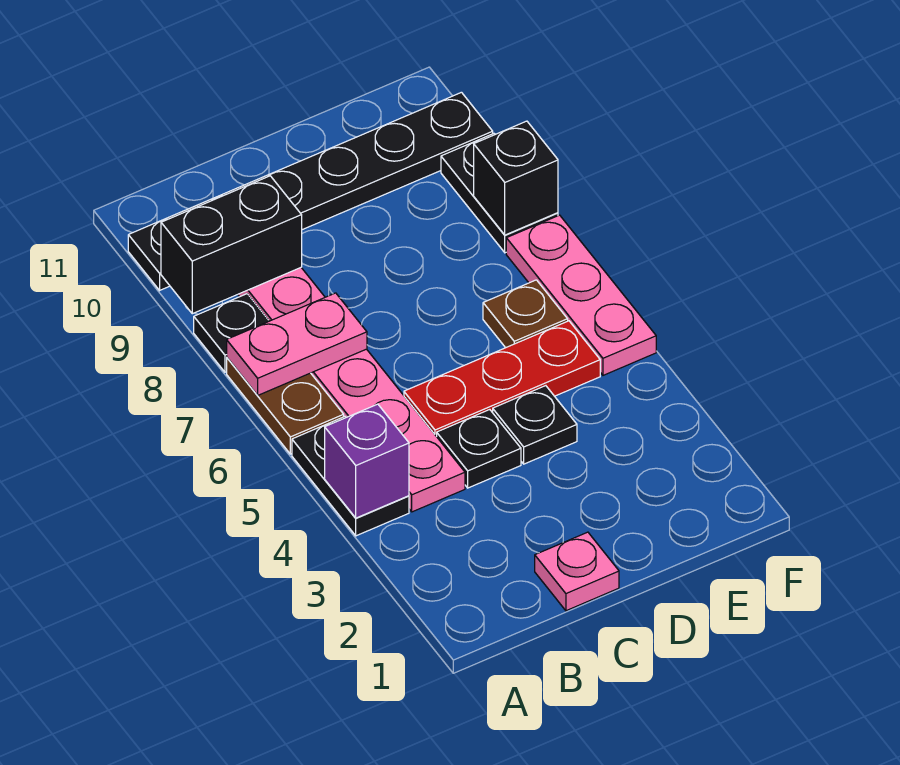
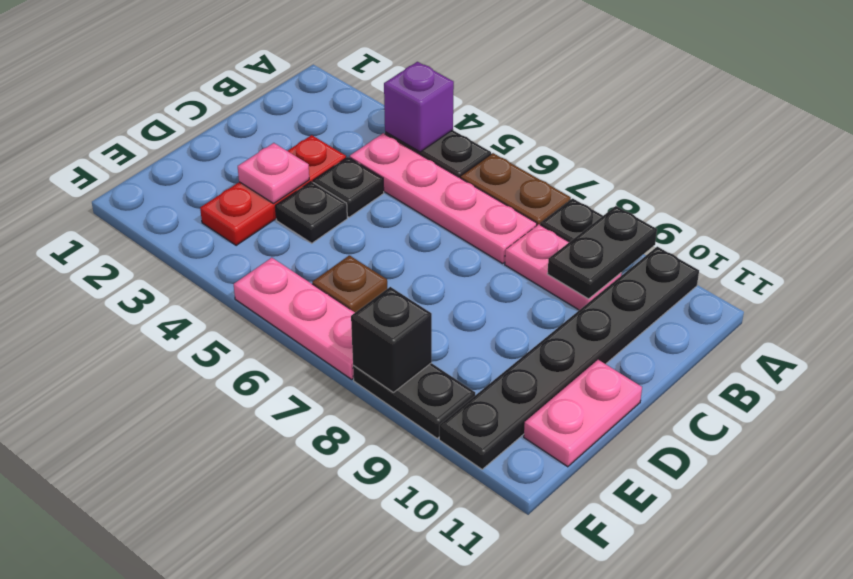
pink 1x2 plate [227,293,367,395] -> pink 1x2 plate moved to [524,360,642,467]
black 1x2 brick [161,176,302,314] -> black 1x2 plate [547,206,657,299]
pink 1x1 plate [535,532,619,611] -> pink 1x1 plate moved to [238,143,309,204]
red 1x3 plate [404,321,600,436] -> red 1x3 plate moved to [200,135,346,246]

